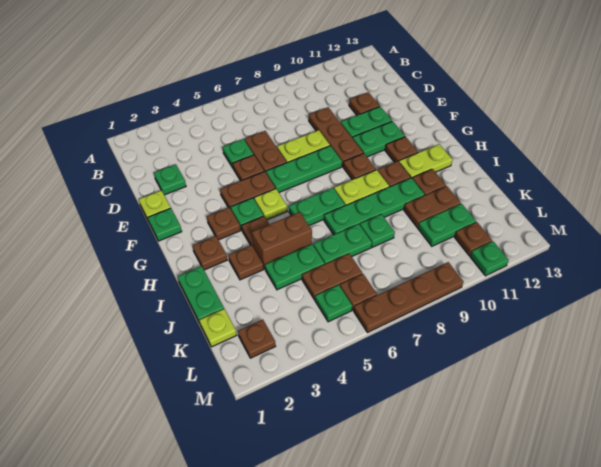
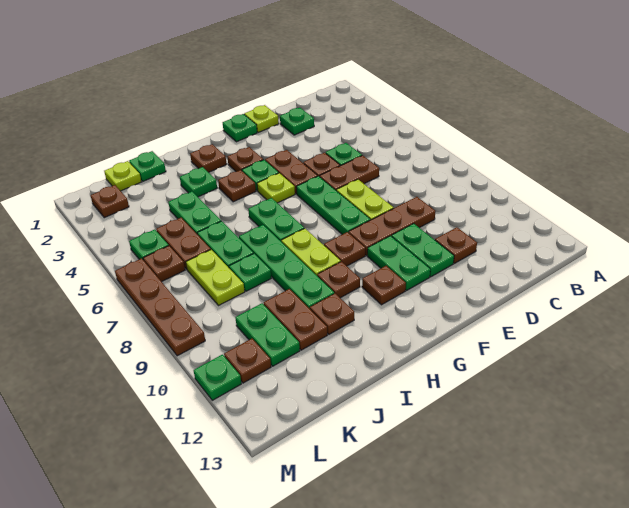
lime 1x2 plate [399,144,452,178] -> lime 1x2 plate moved to [186,250,245,306]
green 1x2 plate [177,266,224,321] -> green 1x1 plate [129,151,166,181]
brown 1x1 plate [228,245,263,280] -> green 1x1 plate [180,167,217,197]
brown 1x2 brick [252,212,312,269] -> none

